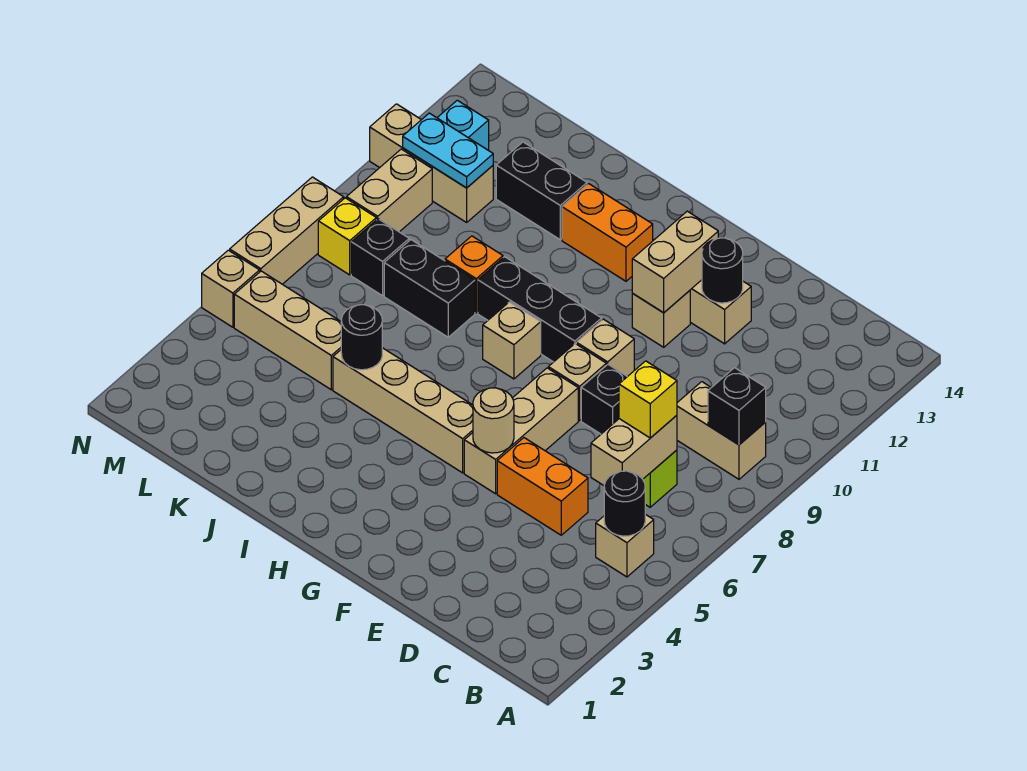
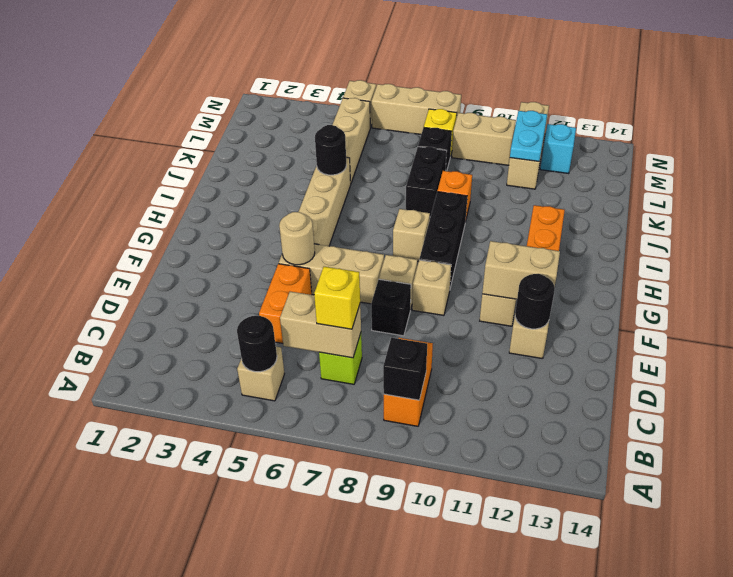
tan 1x2 brick [677,382,766,479] -> orange 1x2 brick [384,338,433,426]
black 1x2 brick [496,142,587,240] -> none

